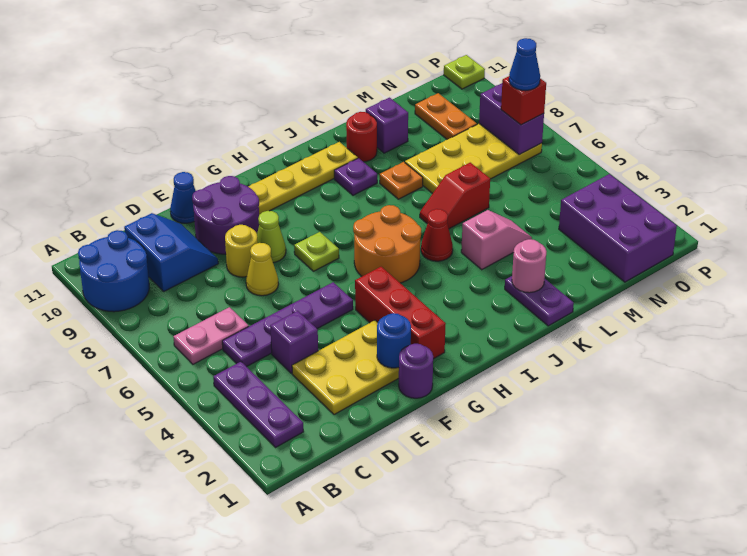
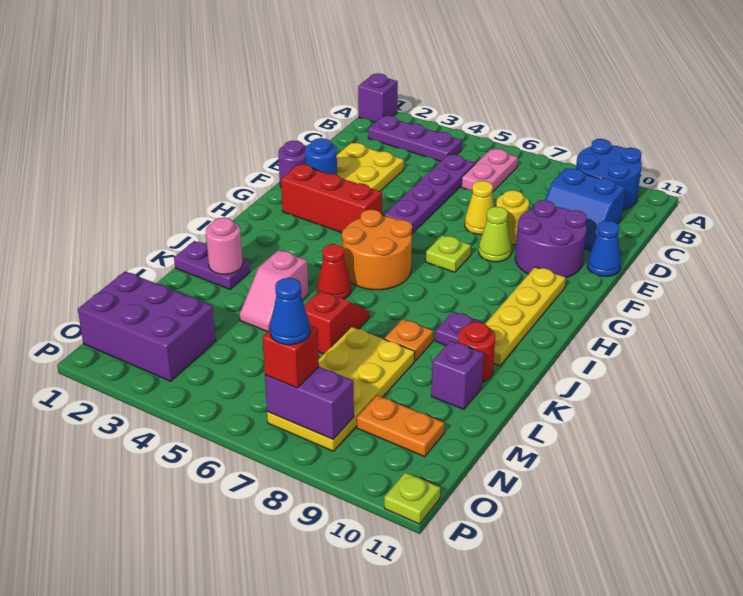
purple 1x1 brick [270,311,318,374] -> purple 1x1 brick moved to [358,73,398,122]

